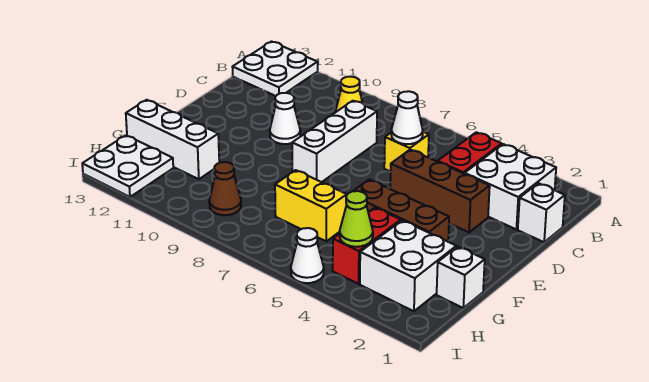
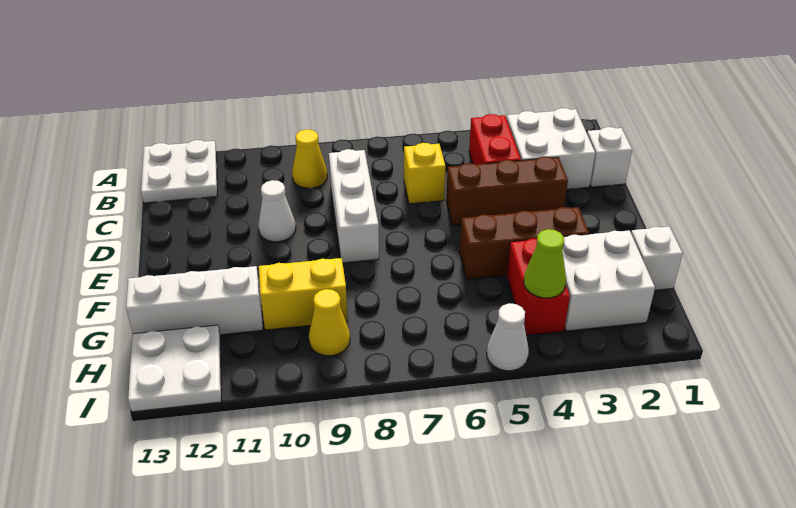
white 1x1 cone [391,91,423,144] -> none
yellow 1x2 brick [275,170,347,241] -> yellow 1x2 brick moved to [259,258,348,330]
brown 1x1 cone [209,162,241,215] -> yellow 1x1 cone [309,289,350,356]

